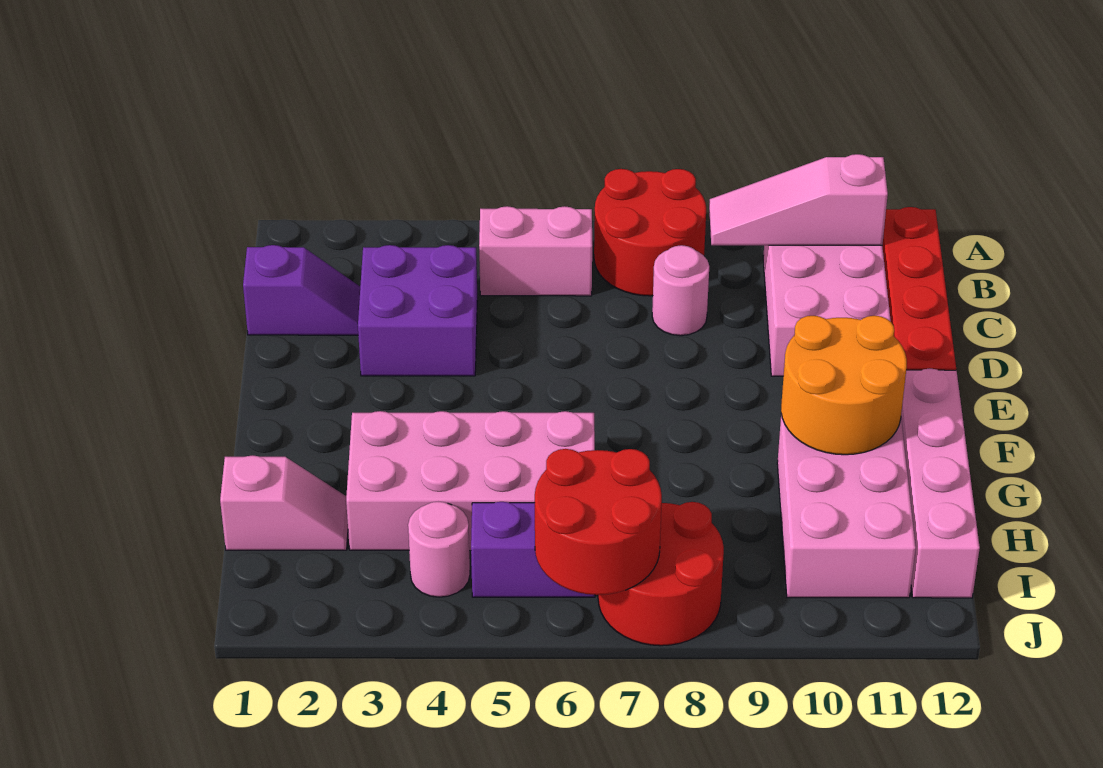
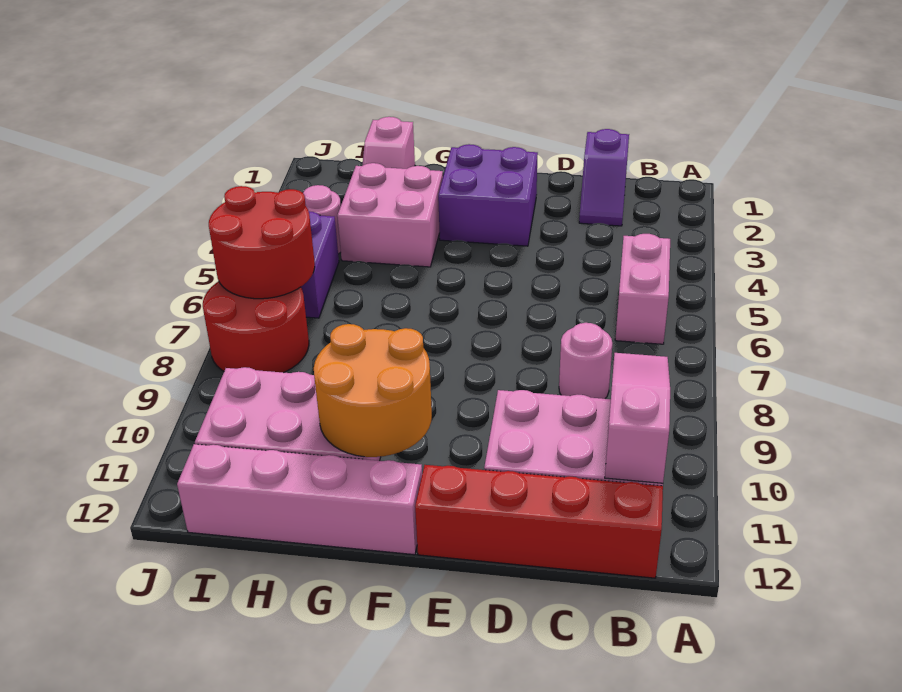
red 2x2 round brick [594,169,706,296] -> none
purple 2x2 brick [358,245,477,376] -> purple 2x2 brick moved to [438,144,538,246]
pink 2x4 brick [346,411,595,551] -> pink 2x2 brick [337,163,443,267]

